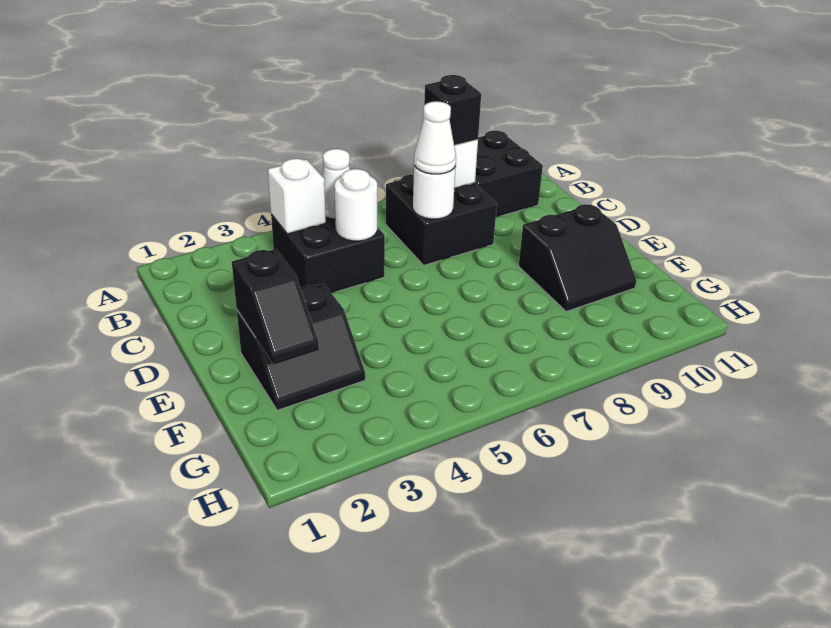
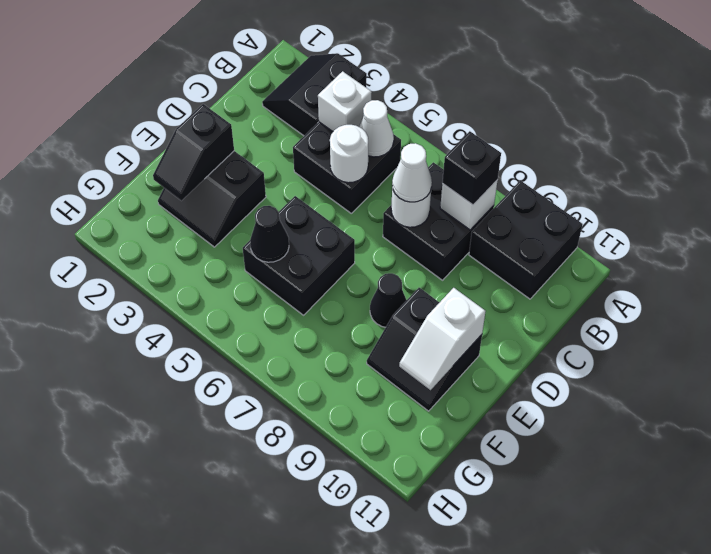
none -> black 2x2 slope [262,53,367,136]
none -> black 2x2 brick [243,196,355,315]
none -> black 1x1 cone [370,273,407,327]
none -> white 1x2 slope [399,288,486,390]
none -> black 1x1 cone [250,206,289,262]

